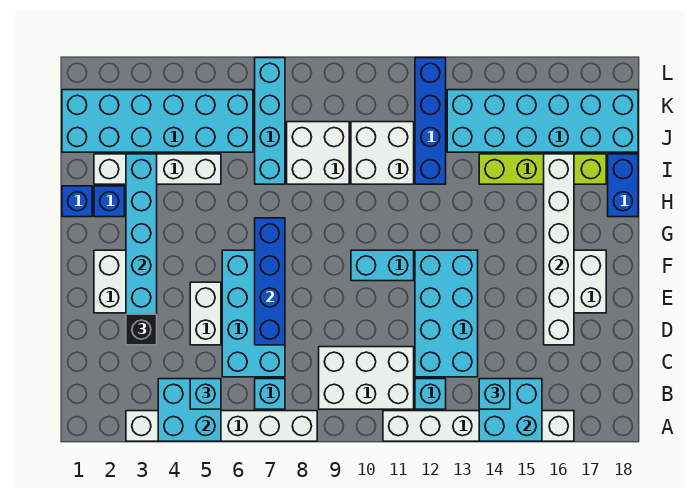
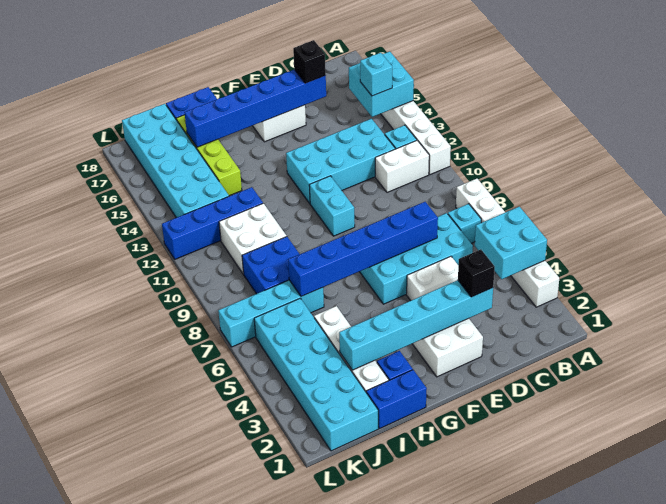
cyan 1x1 brick [190,379,221,409] -> none
white 2x3 brick [319,347,414,409] -> white 1x2 brick [375,140,429,192]
blue 1x4 brick [255,218,285,345] -> blue 1x6 brick [288,202,438,296]
white 1x6 brick [544,154,574,345] -> blue 1x6 brick [185,70,326,147]
none -> black 1x1 brick [293,40,326,83]
blue 1x1 brick [62,186,92,217] -> blue 1x2 brick [366,370,427,429]
white 2x2 brick [287,122,349,184] -> blue 2x2 brick [242,237,299,294]

